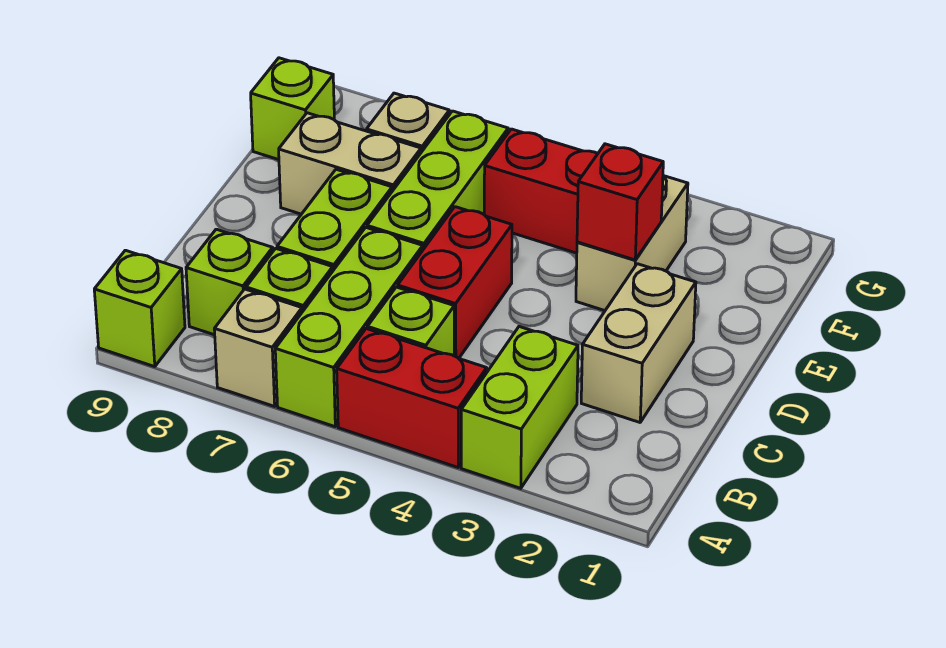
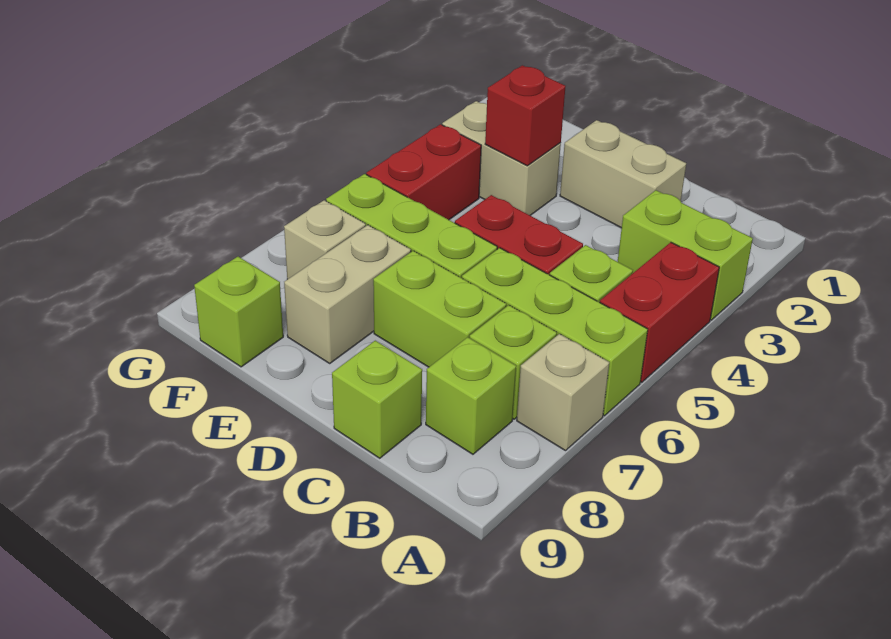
lime 1x1 brick [94,250,185,367] -> lime 1x1 brick moved to [332,341,422,458]

